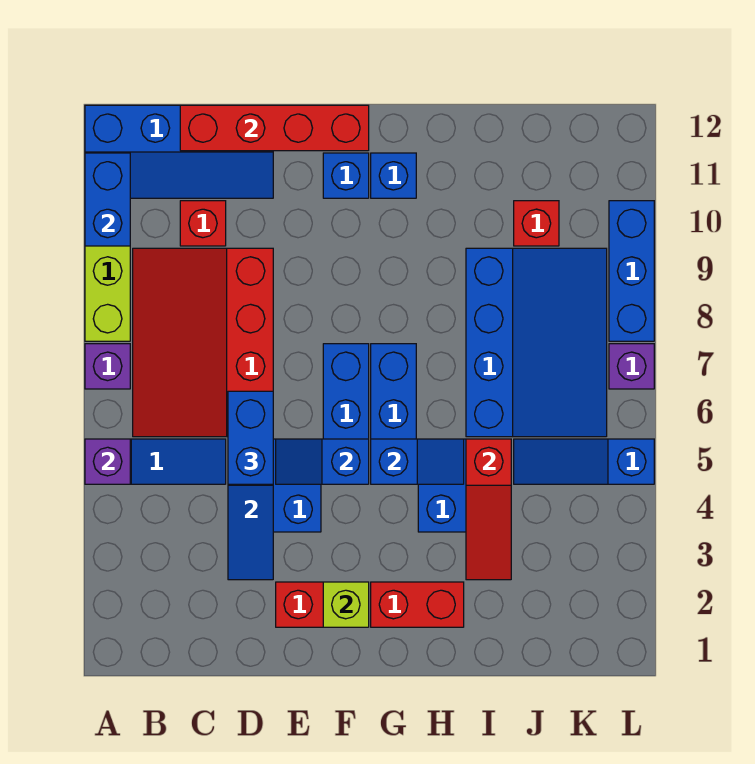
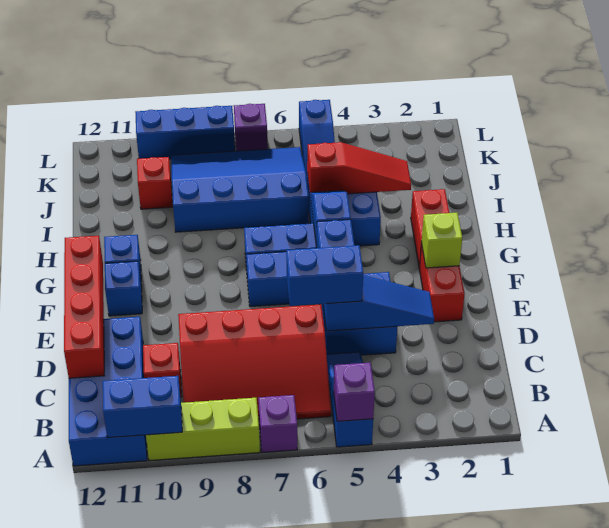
blue 2x4 slope [85,105,273,198] -> blue 2x4 brick [69,317,147,466]

